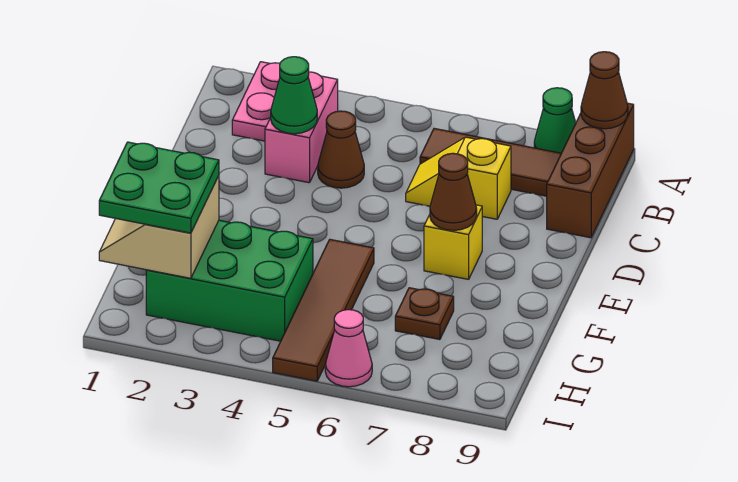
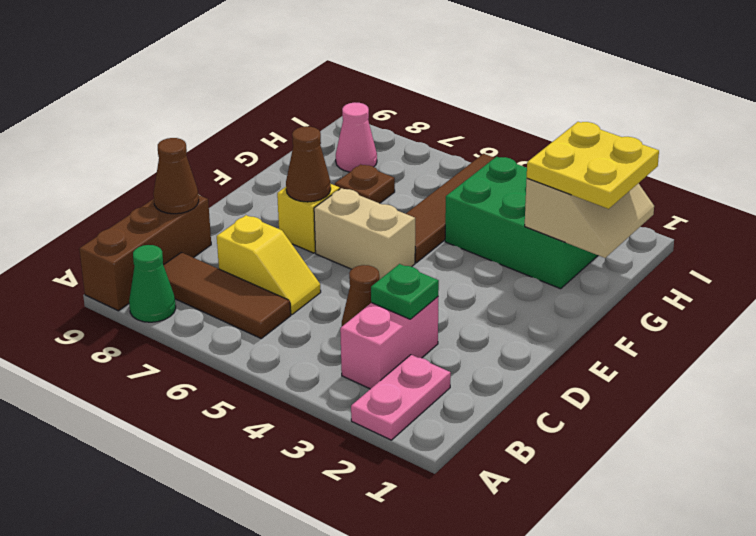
brown 1x1 cone [581,52,628,129] -> brown 1x1 cone moved to [153,138,199,214]
green 1x1 cone [271,57,317,134] -> green 1x1 plate [371,264,439,319]
none -> tan 1x2 brick [314,188,415,280]
green 2x2 plate [99,142,219,233] -> yellow 2x2 plate [527,122,659,209]
pink 1x1 cone [325,310,372,387] -> pink 1x1 cone moved to [336,103,377,172]

